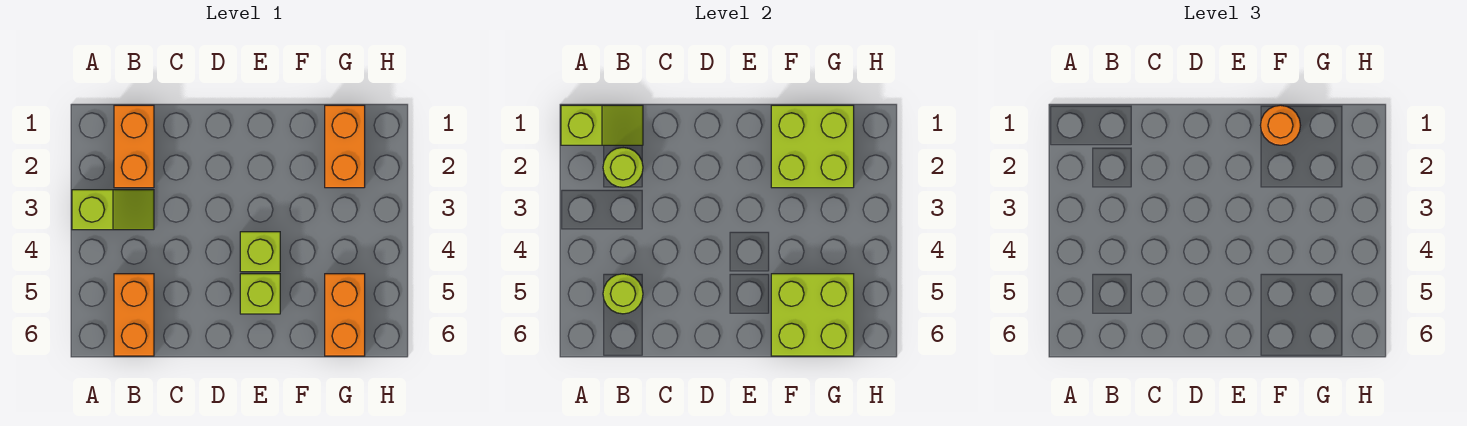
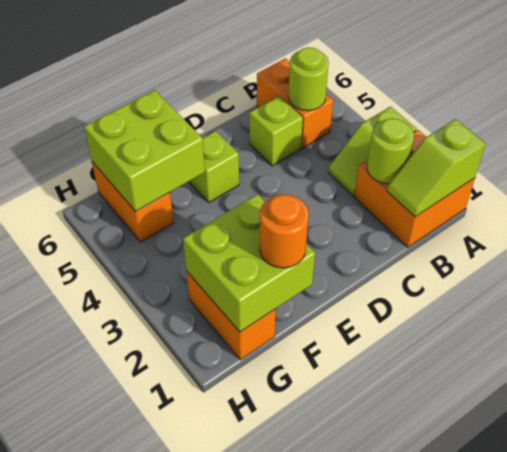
orange 1x2 brick [114,105,154,188] -> orange 2x2 brick [354,130,475,247]
lime 1x1 brick [240,232,280,272] -> lime 1x1 brick moved to [249,96,303,166]

